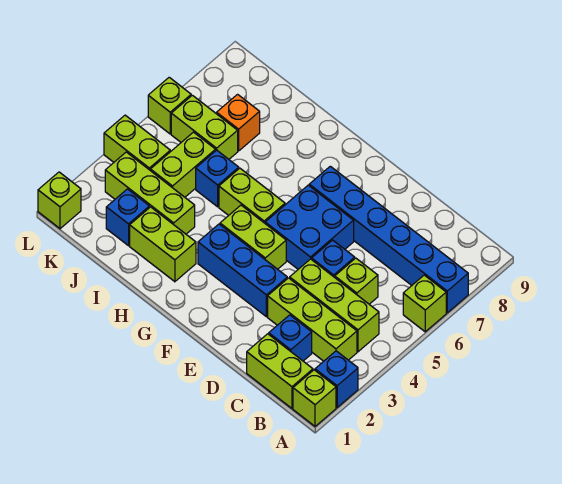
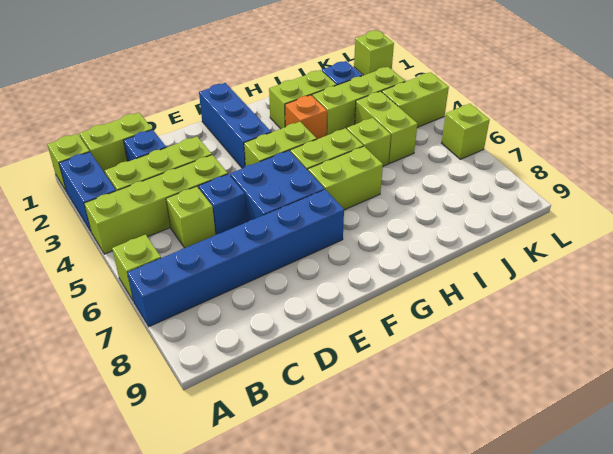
blue 1x1 brick [315,351,358,407] -> blue 1x2 brick [59,152,116,231]
lime 1x3 brick [290,259,379,352] -> lime 1x4 brick [84,155,228,254]
blue 1x3 brick [198,224,287,317] -> blue 1x3 brick turned to [199,83,271,168]
blue 1x1 brick [196,150,239,207] -> lime 1x1 brick [347,118,391,166]
lime 1x2 brick [171,95,238,159] -> lime 1x2 brick moved to [308,146,383,210]
orange 1x1 brick [217,94,260,151] -> orange 1x1 brick moved to [285,95,327,139]

